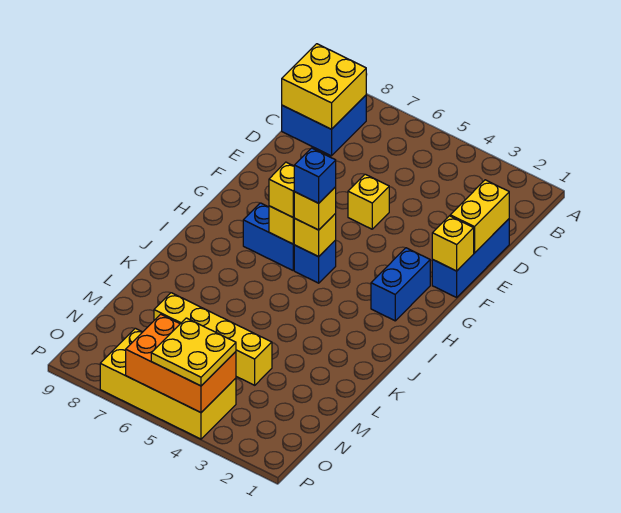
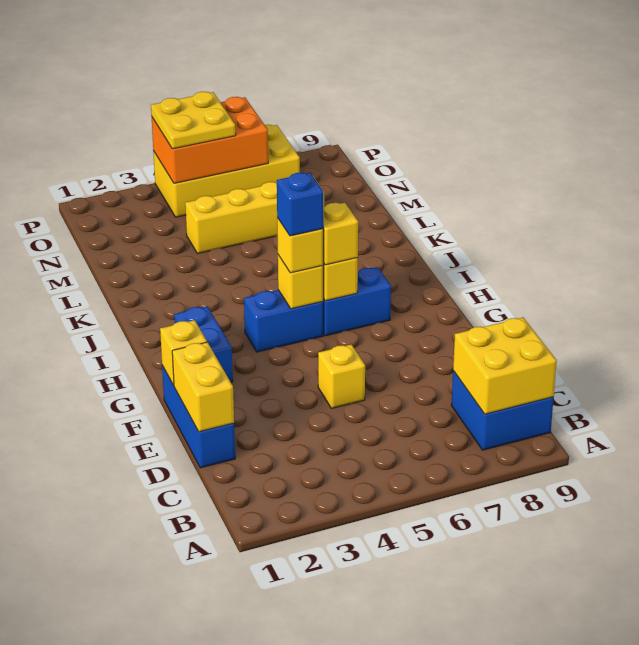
blue 1x1 brick [294,240,336,283] -> blue 1x2 brick [244,290,323,352]

